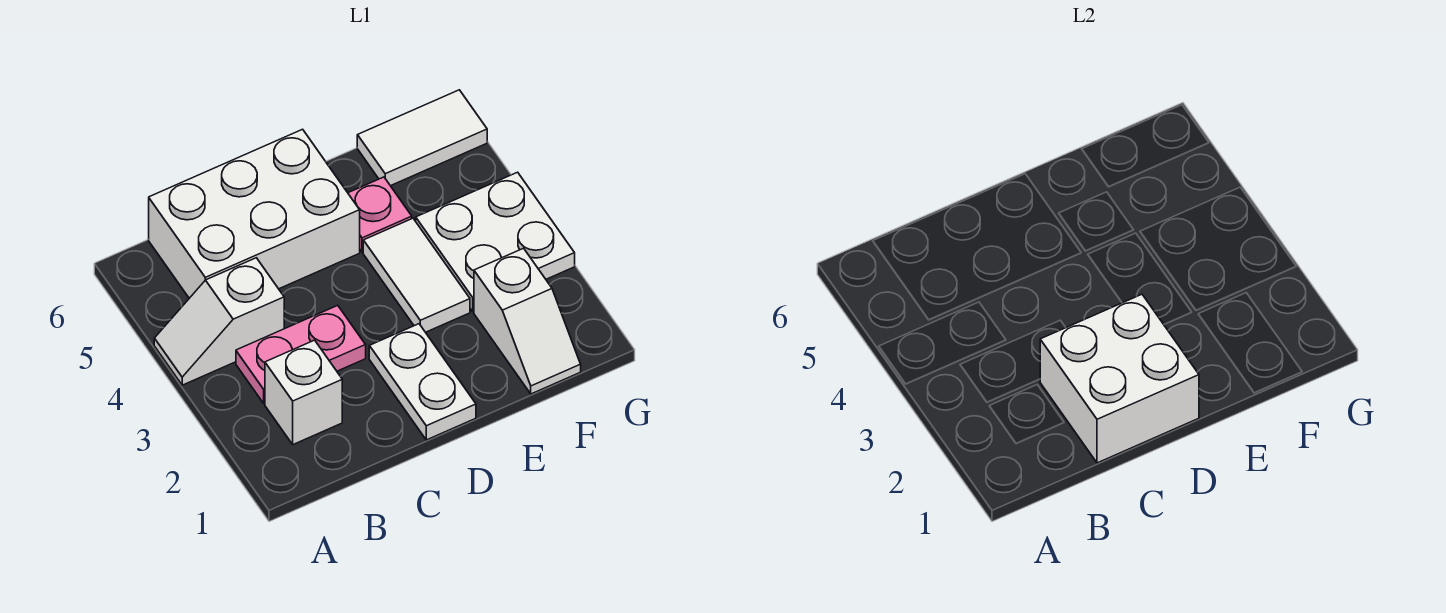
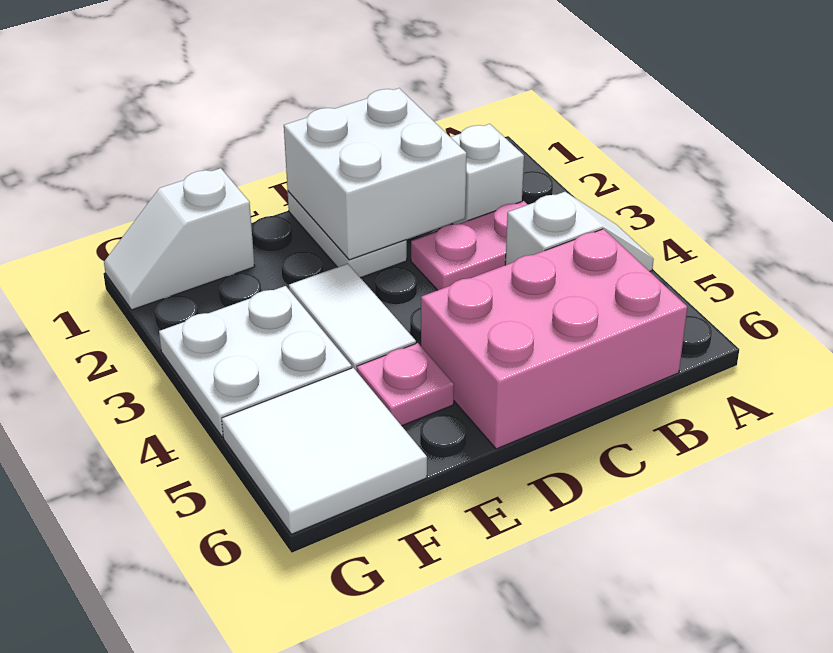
white 2x3 brick [149,129,360,298] -> pink 2x3 brick [421,229,687,449]
white 1x2 slope [474,248,581,394] -> white 1x2 slope turned to [104,168,255,310]
white 1x2 tile [357,90,487,186] -> white 2x2 tile [222,368,427,534]

